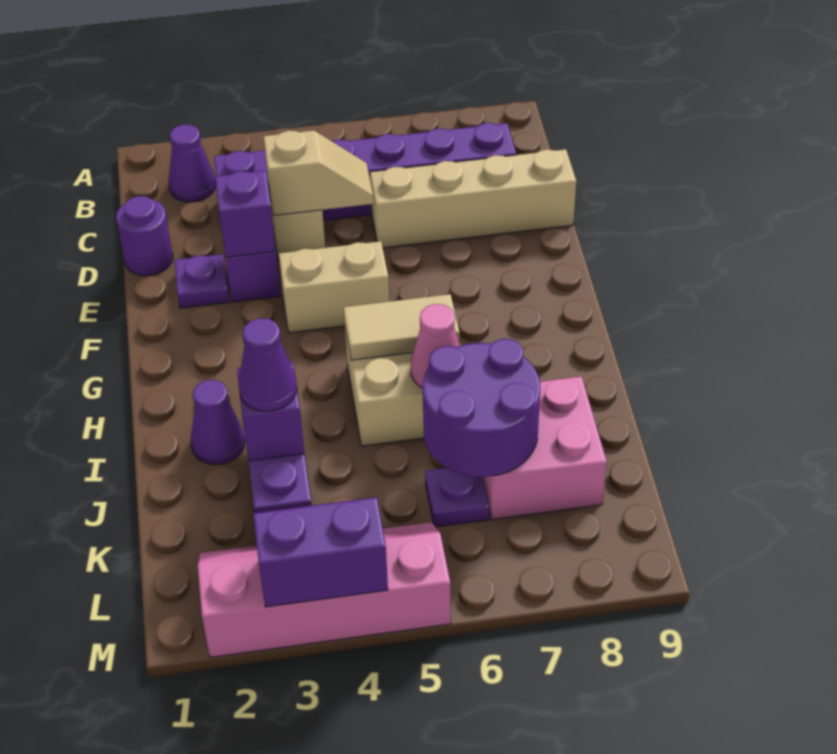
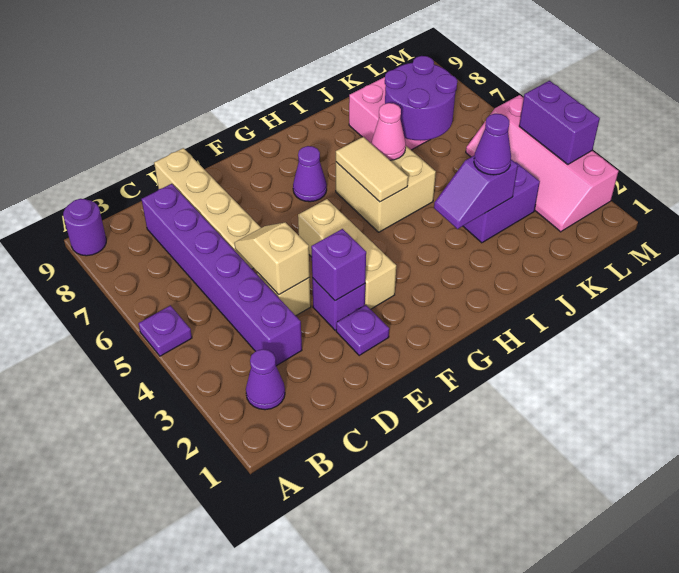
purple 1x1 round brick [116,196,173,276] -> purple 1x1 round brick moved to [63,199,106,256]
tan 1x2 brick [279,241,389,333] -> tan 1x3 brick [298,199,396,309]
purple 1x1 cone [191,380,245,464] -> purple 1x1 cone moved to [293,146,327,202]
purple 1x1 plate [425,468,489,527] -> purple 1x1 plate moved to [138,306,192,356]

